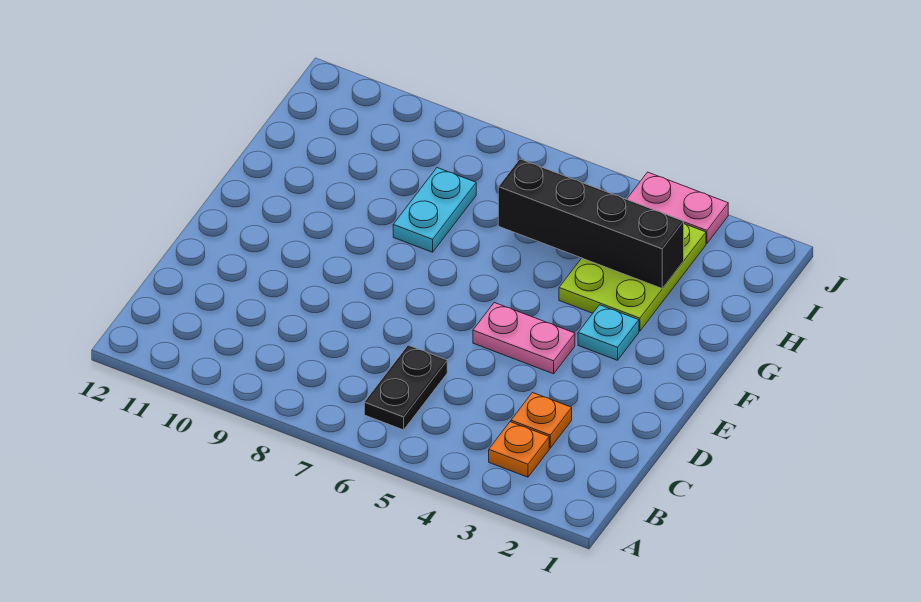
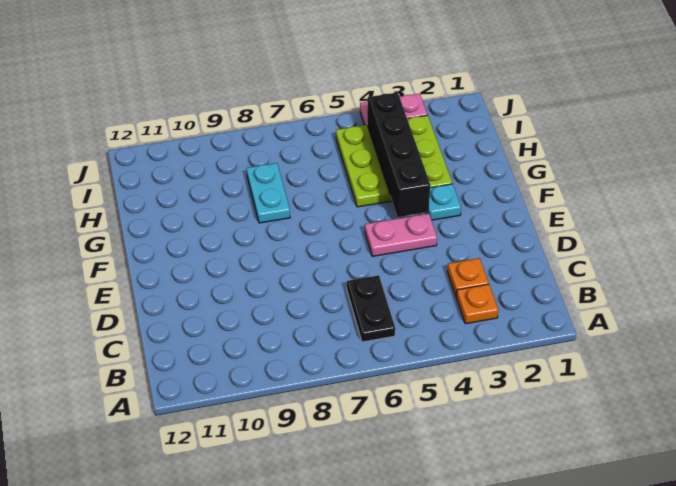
lime 2x3 plate [559,224,706,331] -> lime 3x3 plate [336,115,452,207]
black 1x4 brick [498,159,684,288] -> black 1x4 brick turned to [367,92,430,217]

